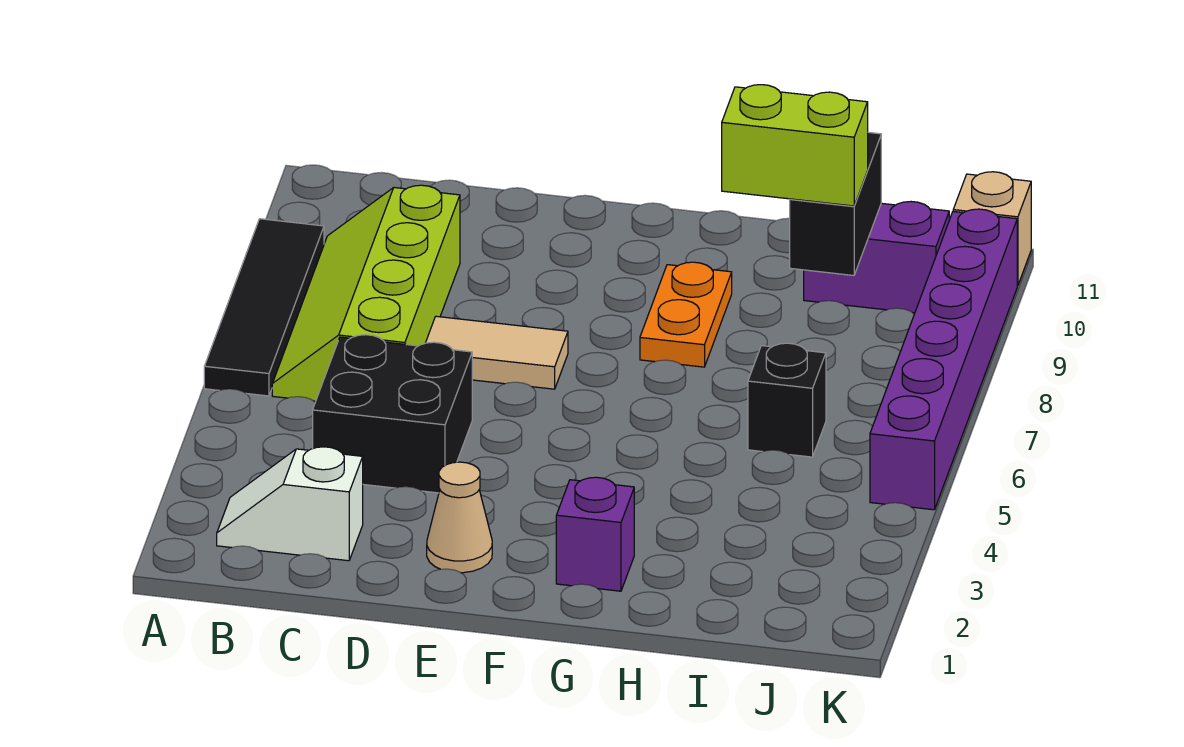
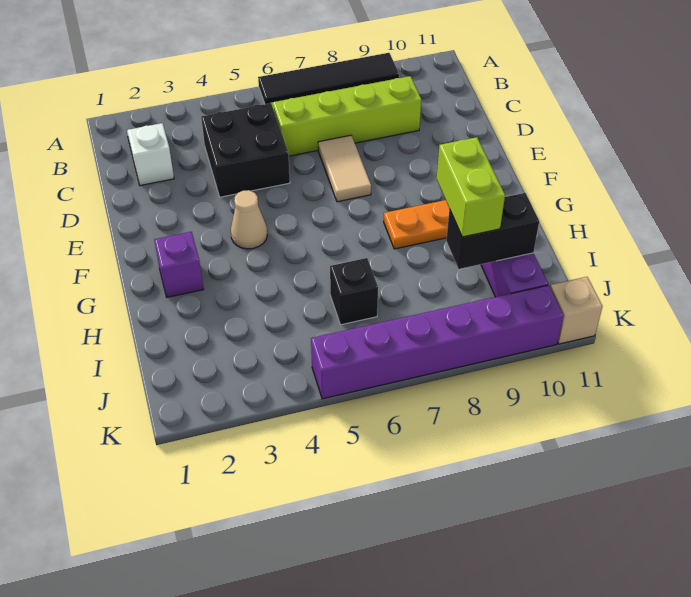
tan 1x1 cone [427,462,492,573] -> tan 1x1 cone moved to [231,190,267,249]

